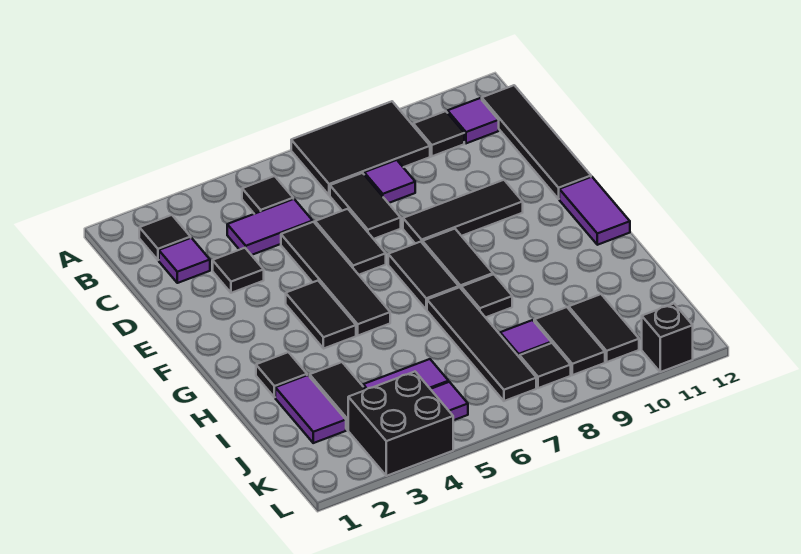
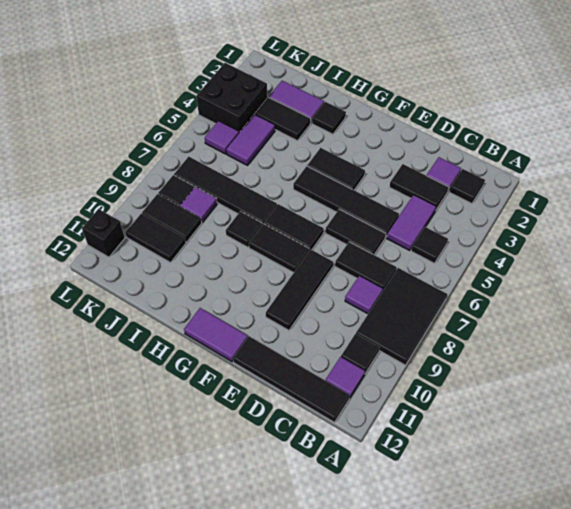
black 1x1 tile [213,248,264,293] -> black 1x2 tile [389,164,449,211]

